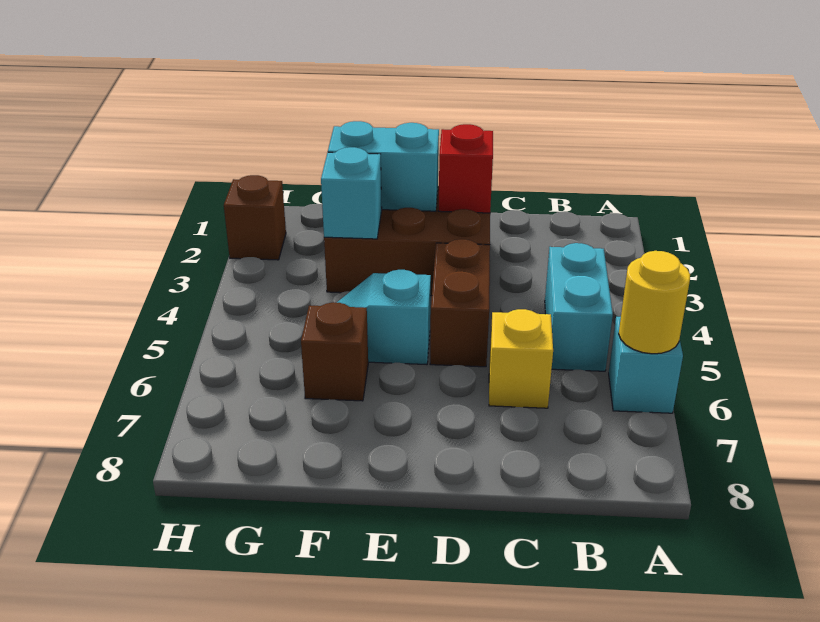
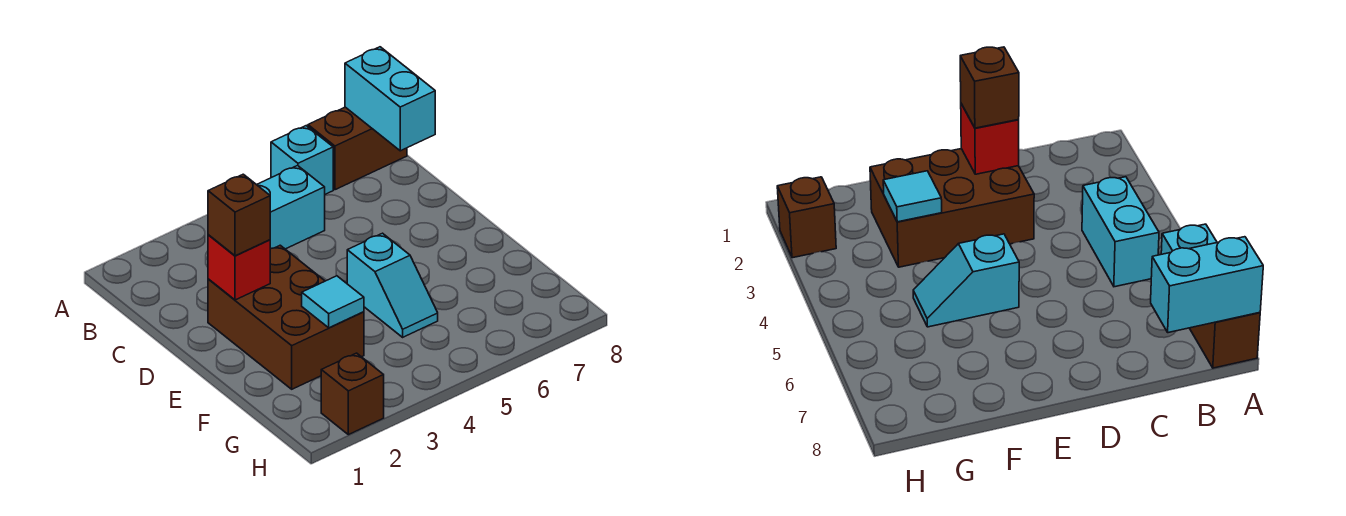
yellow 1x1 round brick [619,251,690,354] -> none
yellow 1x1 brick [489,309,553,408] -> none
brown 1x2 brick [430,239,490,367] -> brown 1x2 brick moved to [308,107,407,190]
cyan 1x2 brick [328,121,439,211] -> cyan 1x2 brick moved to [345,47,435,151]
cyan 1x1 brick [321,147,382,239] -> cyan 1x1 tile [302,276,364,328]
brown 1x1 brick [301,302,368,401] -> brown 1x1 brick moved to [208,174,270,256]

